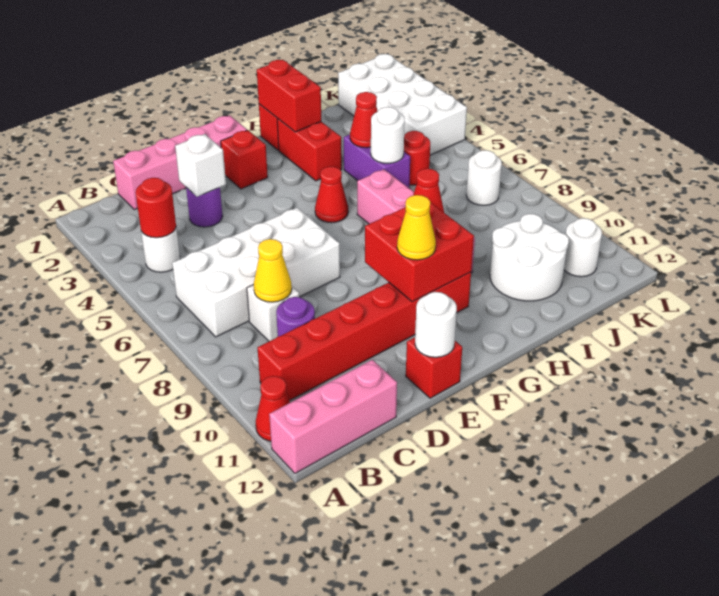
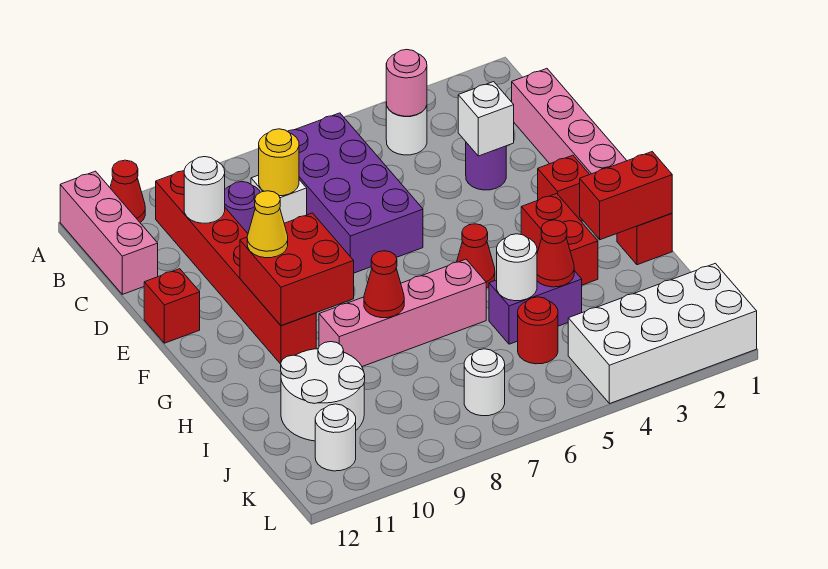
red 1x1 round brick [136,178,176,238] -> pink 1x1 round brick [386,49,427,116]
white 2x4 brick [172,208,340,337] -> purple 2x4 brick [288,113,423,273]
yellow 1x1 cone [254,239,292,302] -> yellow 1x1 round brick [259,129,299,196]
white 1x1 round brick [415,292,457,357] -> white 1x1 round brick moved to [184,157,225,223]
red 1x2 brick [277,119,342,181] -> red 1x2 brick turned to [521,194,598,285]

